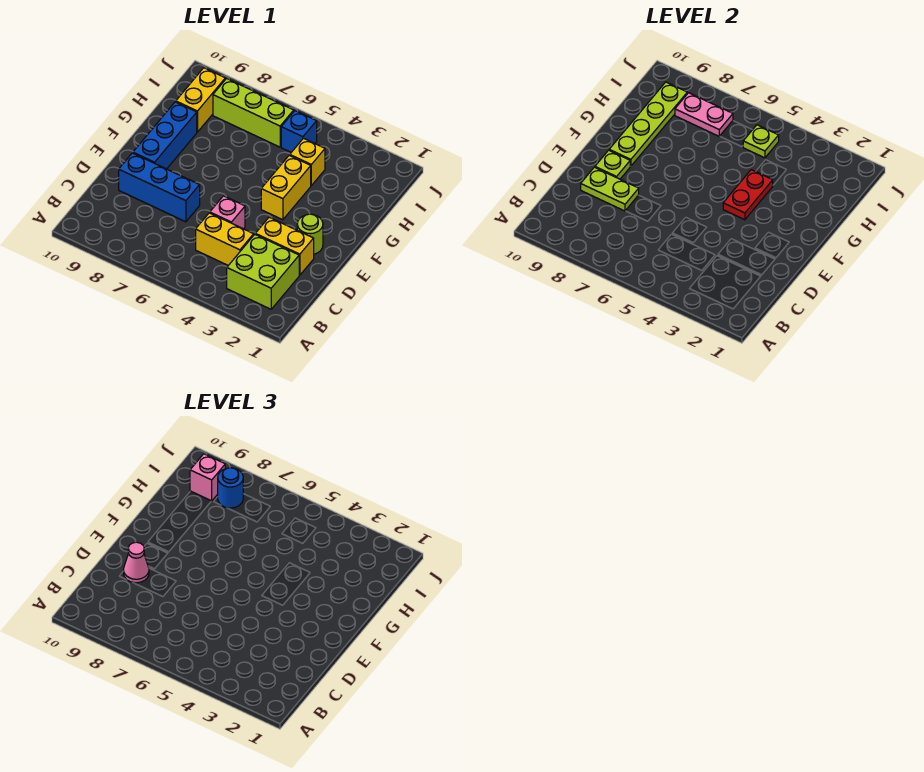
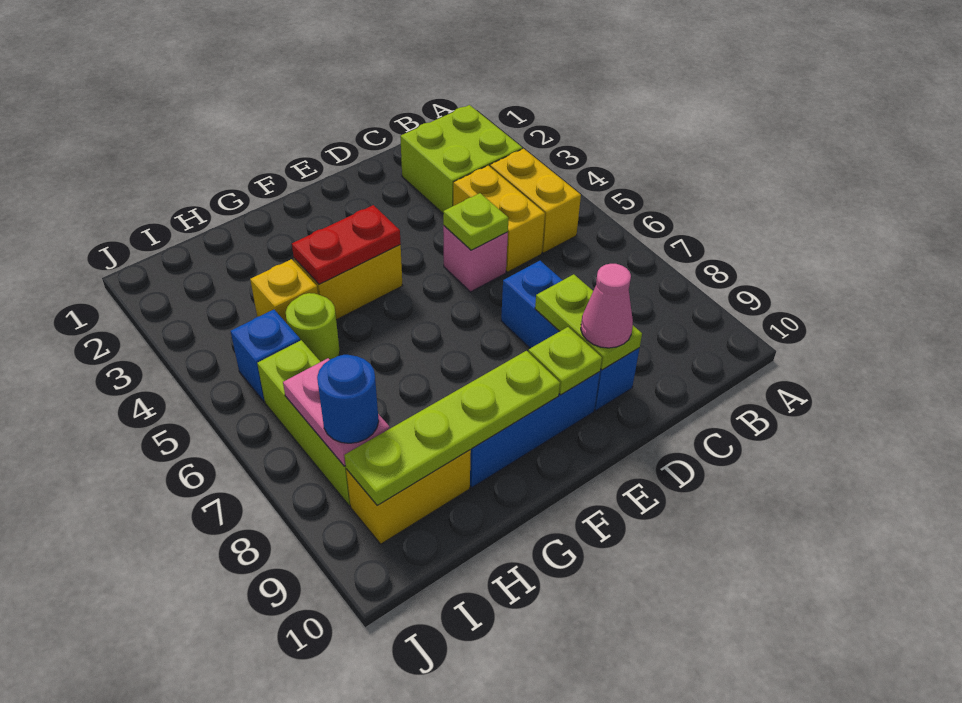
yellow 1x2 brick [255,217,314,275] -> yellow 1x2 brick moved to [490,149,581,253]
lime 1x1 round brick [297,214,323,254] -> lime 1x1 round brick moved to [286,293,340,362]
lime 1x1 plate [743,125,779,158] -> lime 1x1 plate moved to [443,193,509,250]
pink 1x1 brick [190,454,225,501] -> none

